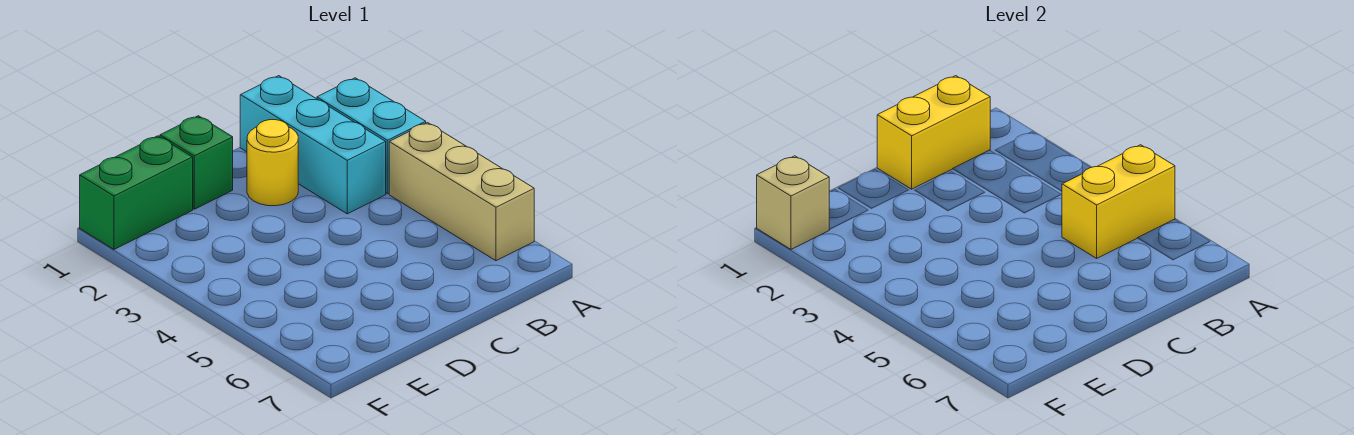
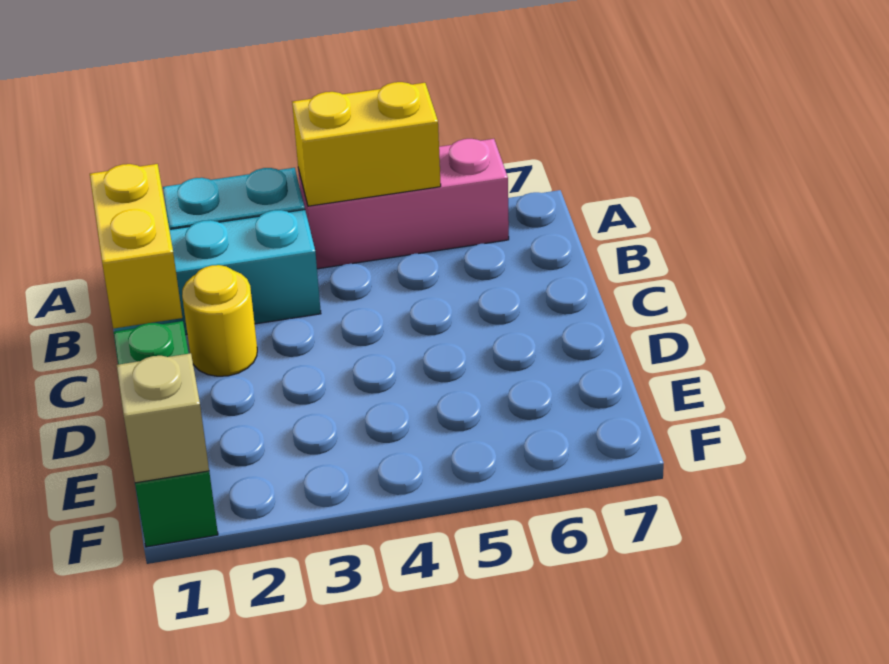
tan 1x3 brick [389,123,534,261] -> pink 1x3 brick [298,139,509,269]
yellow 1x2 brick [1062,145,1175,258] -> yellow 1x2 brick turned to [292,82,441,206]

